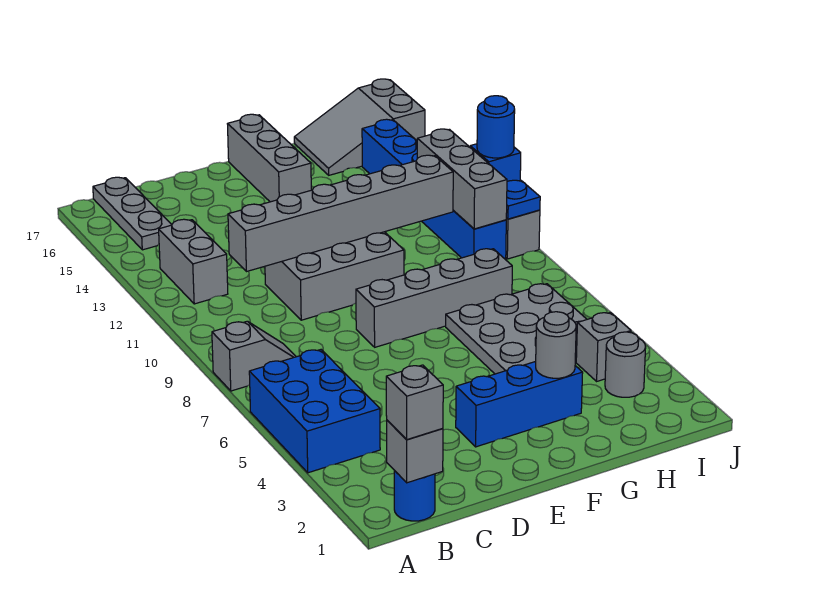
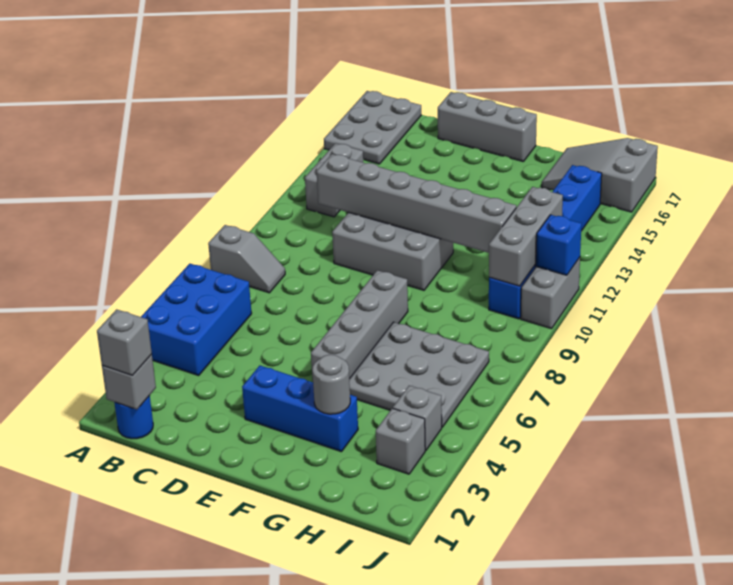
grey 1x3 plate [93,177,172,250] -> grey 2x3 plate [324,91,421,164]
grey 1x4 brick [356,249,512,347] -> grey 1x4 brick turned to [311,270,408,380]
grey 1x3 brick [228,114,311,202] -> grey 1x3 brick turned to [438,92,537,162]
grey 1x1 round brick [605,332,646,397] -> grey 1x1 brick [376,408,425,474]
blue 1x1 plate [506,180,540,219] -> none
blue 1x1 round brick [477,96,515,158] -> none

